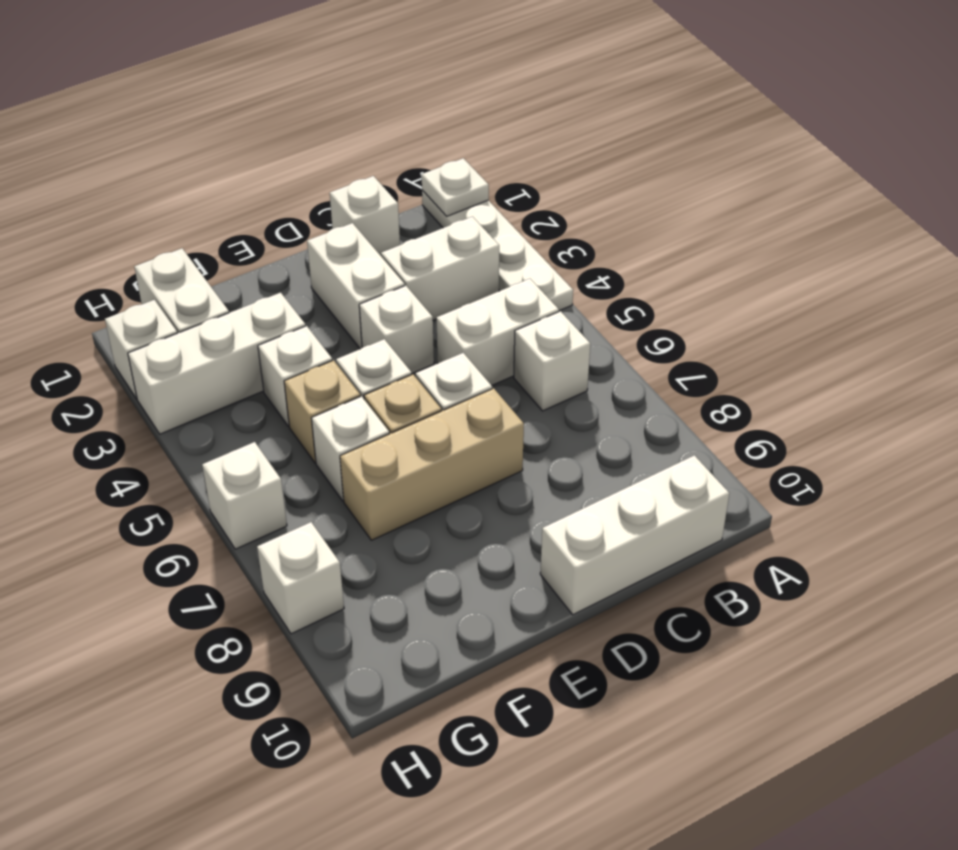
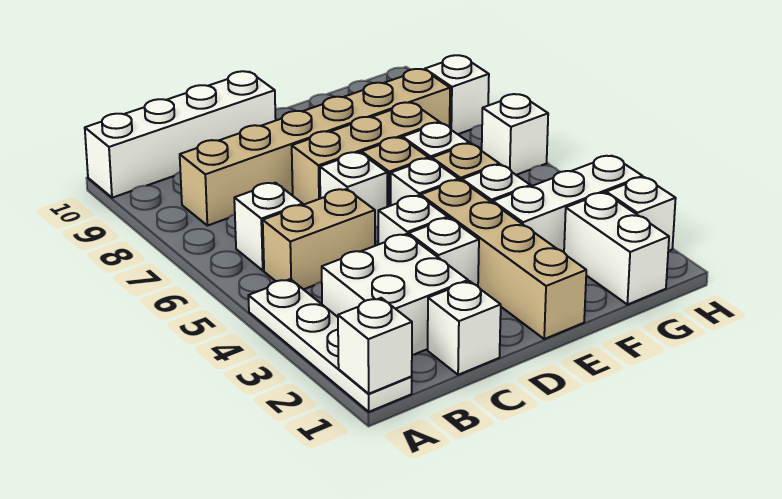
white 1x1 plate [422,158,489,216] -> white 1x1 brick [338,298,412,394]
white 1x2 brick [381,217,499,320] -> white 2x2 brick [322,234,468,355]
white 1x2 brick [436,279,559,386] -> tan 1x2 brick [263,189,375,289]
none -> tan 1x6 brick [180,69,450,226]
white 1x3 brick [540,455,729,615] -> white 1x4 brick [85,71,276,198]
white 1x2 brick [307,223,405,349] -> white 1x1 brick [409,218,479,286]
none -> tan 1x4 brick [421,180,586,339]

